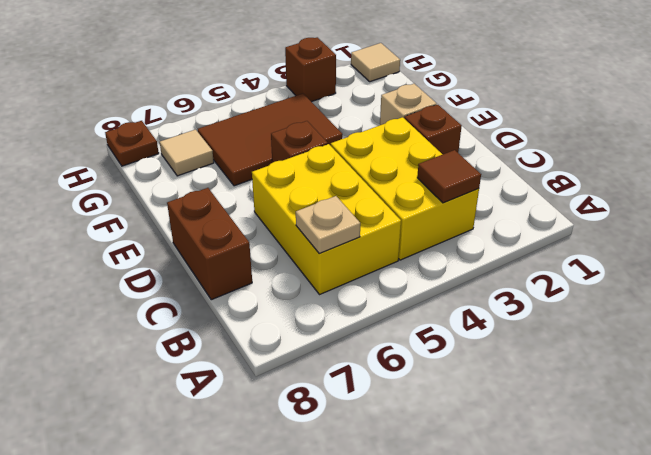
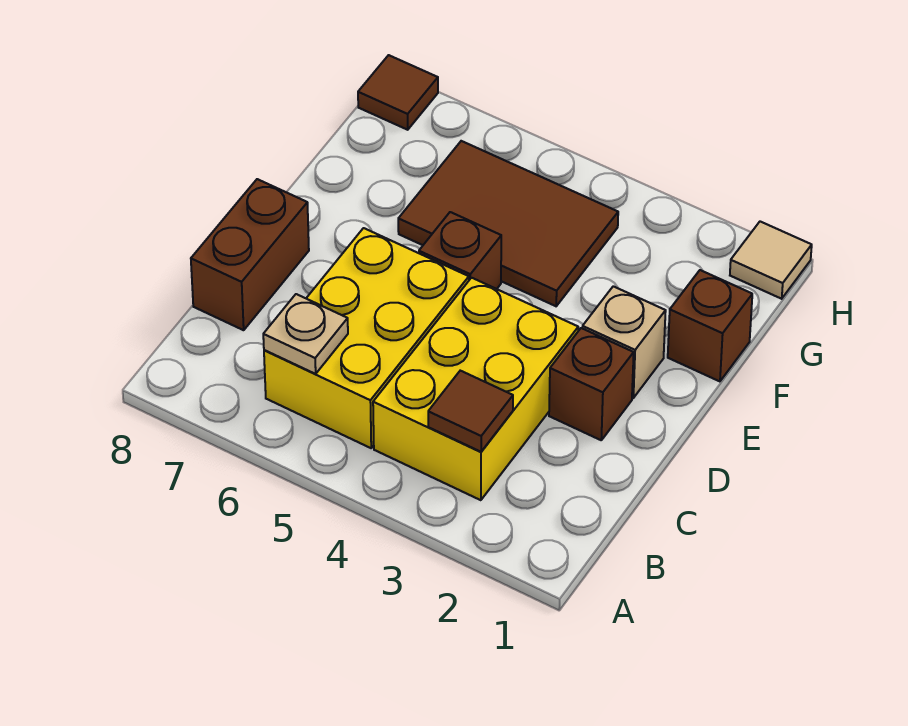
tan 1x1 tile [160,130,214,176] -> none
brown 1x1 brick [285,37,336,102] -> brown 1x1 brick moved to [668,270,752,381]
brown 1x1 plate [105,121,159,166] -> brown 1x1 tile [358,55,438,130]

